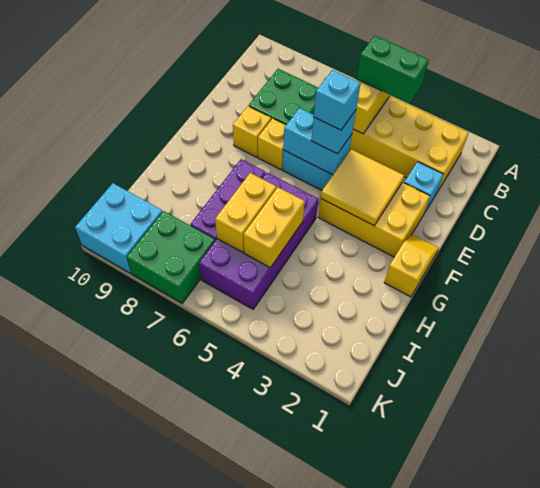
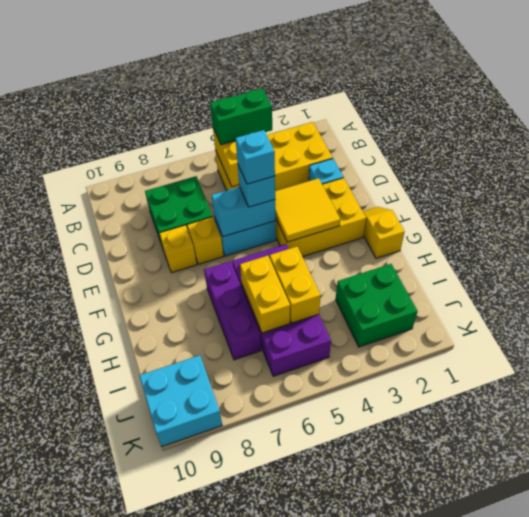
green 2x2 brick [127,211,215,303] -> green 2x2 brick moved to [336,264,418,347]

